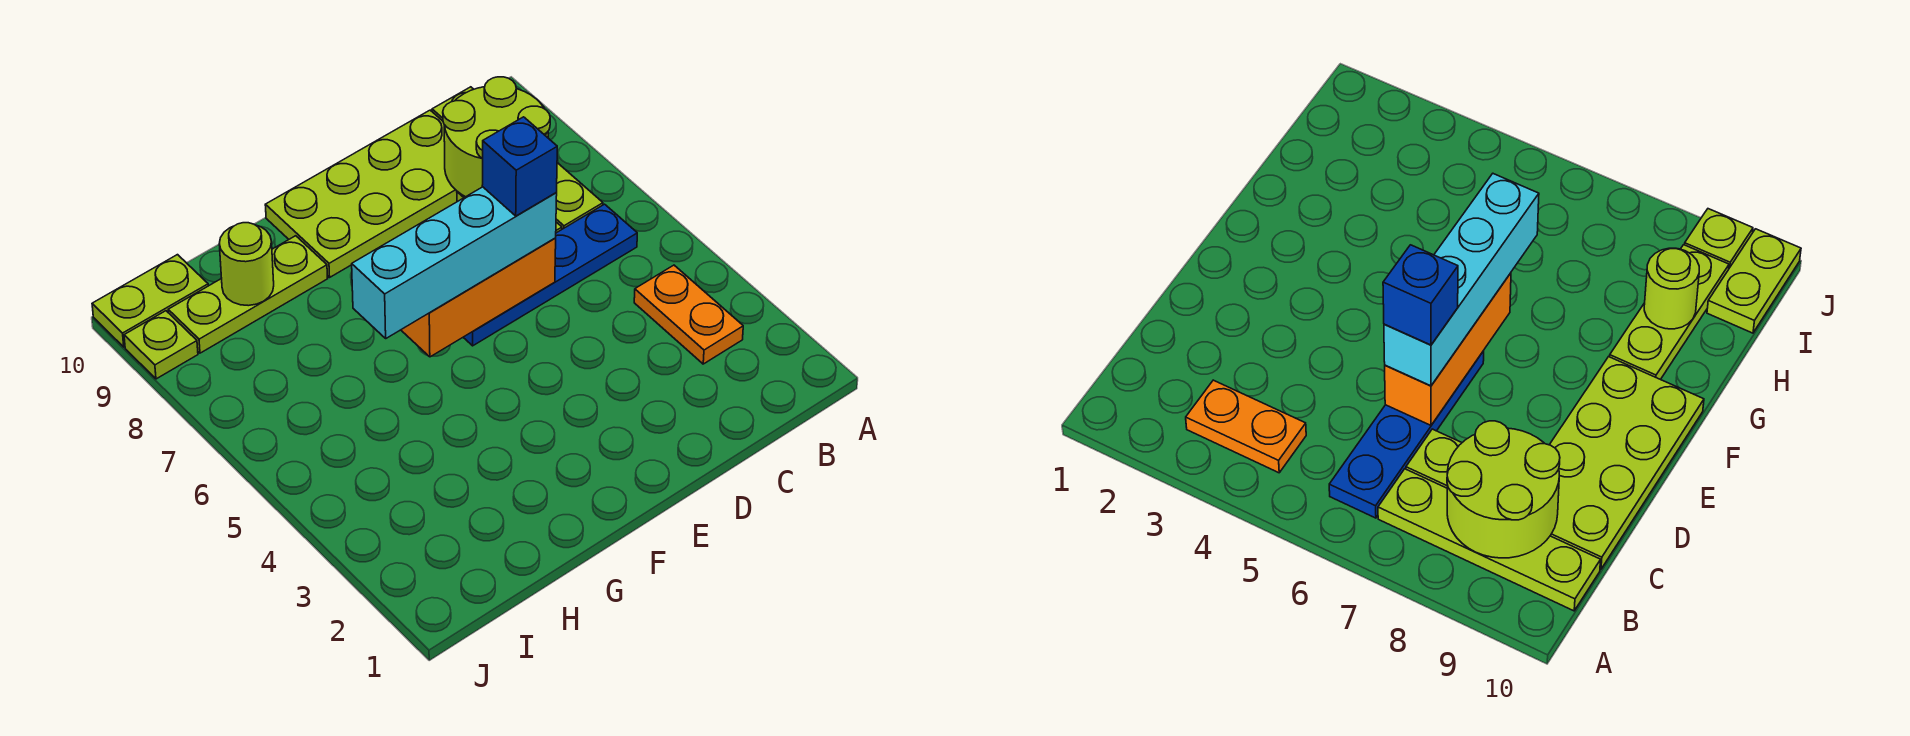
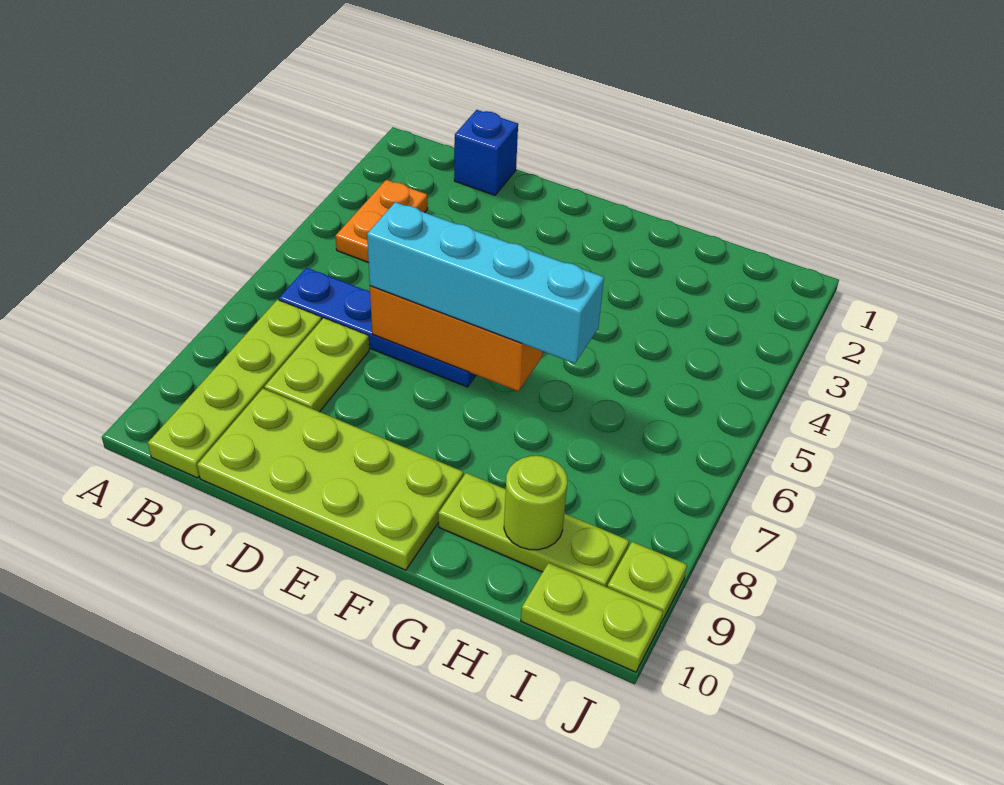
lime 2x2 round brick [443,77,550,197] -> none
blue 1x1 brick [482,117,557,216] -> blue 1x1 brick moved to [454,110,518,195]

